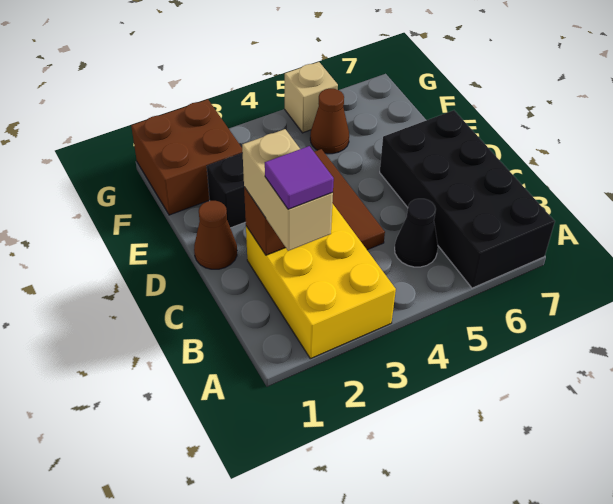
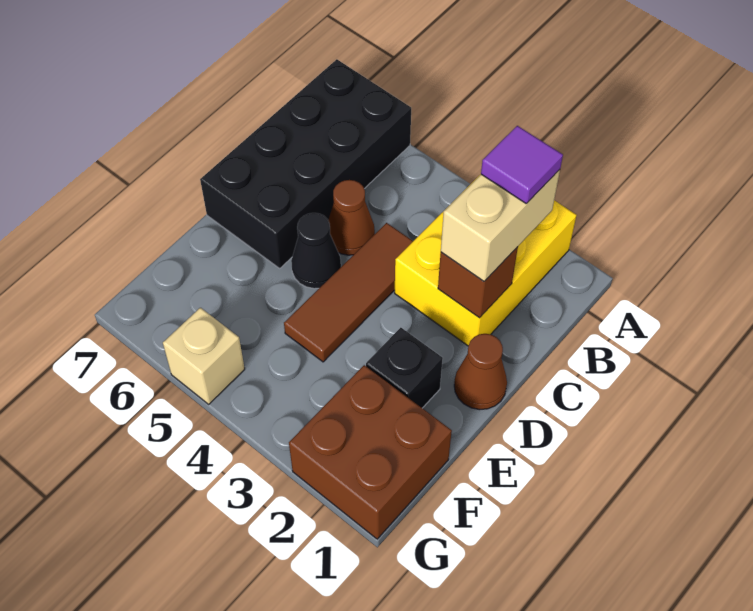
black 1x1 cone [395,199,438,267] -> black 1x1 cone moved to [291,213,341,289]
brown 1x1 cone [310,89,349,154] -> brown 1x1 cone moved to [328,180,375,255]

